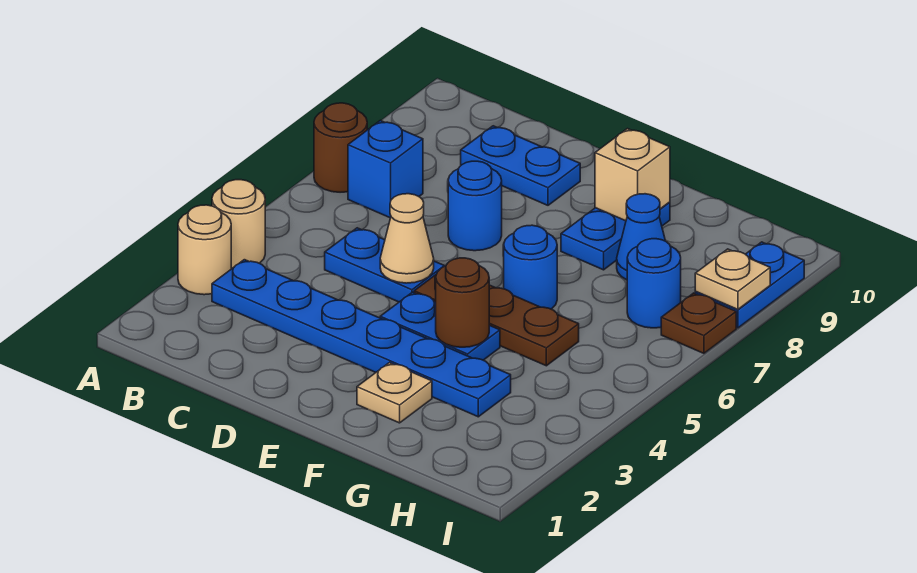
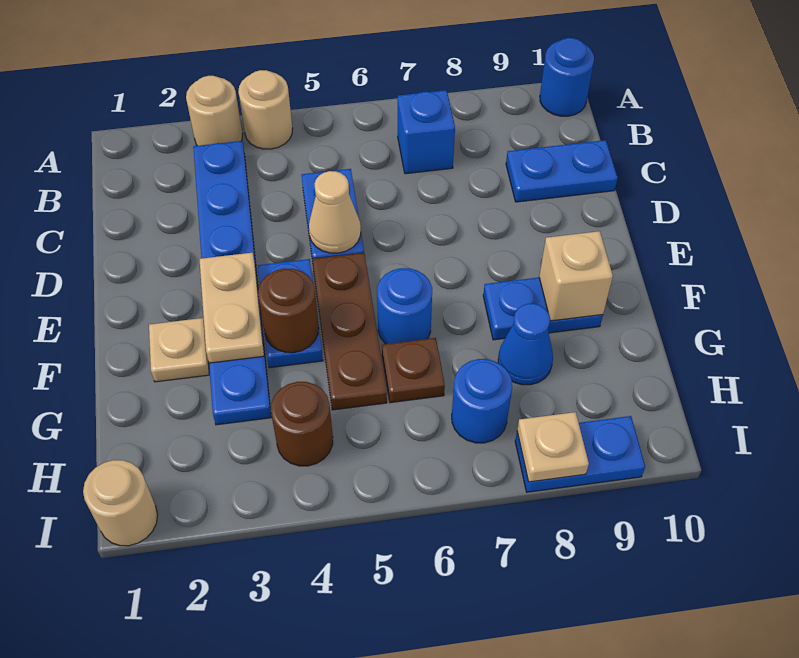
brown 1x1 round brick [314,103,367,192] -> brown 1x1 round brick moved to [271,382,333,466]
blue 1x2 plate [461,126,580,205] -> blue 1x2 plate turned to [506,140,618,202]
blue 1x1 round brick [448,161,502,251] -> blue 1x1 round brick moved to [540,38,594,116]
none -> tan 1x2 plate [199,253,264,363]
none -> tan 1x1 round brick [83,460,158,546]
brown 1x1 plate [661,293,736,353] -> brown 1x1 plate moved to [382,338,445,403]

